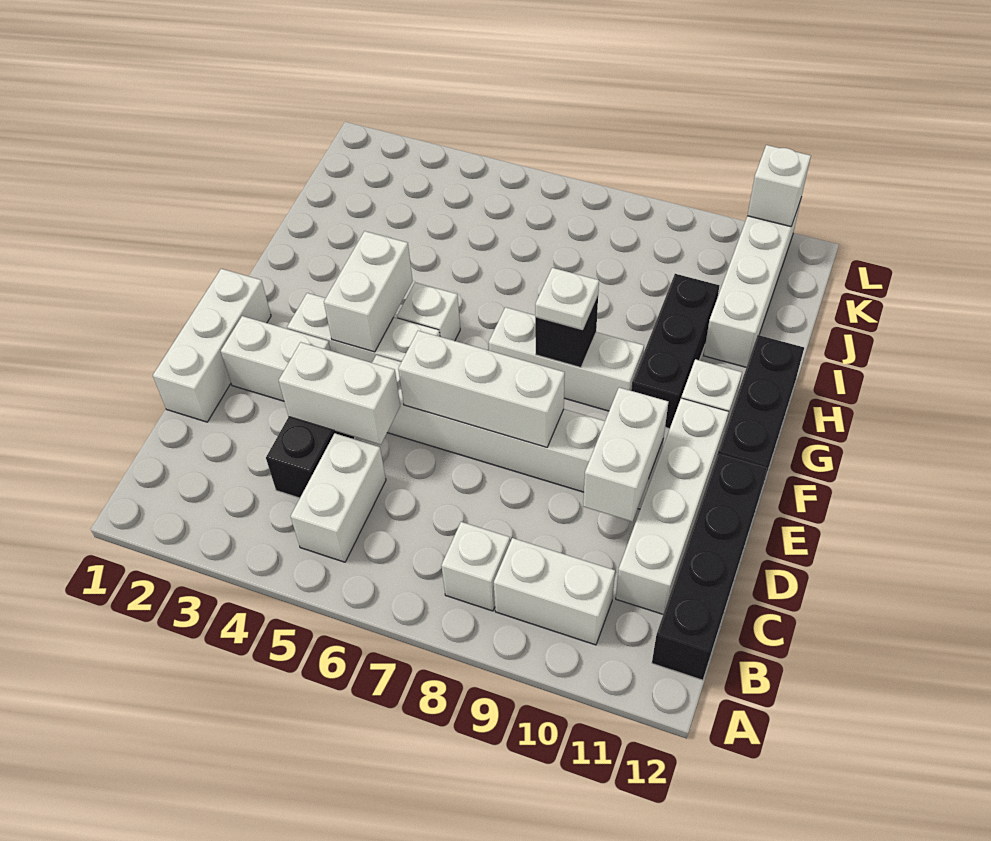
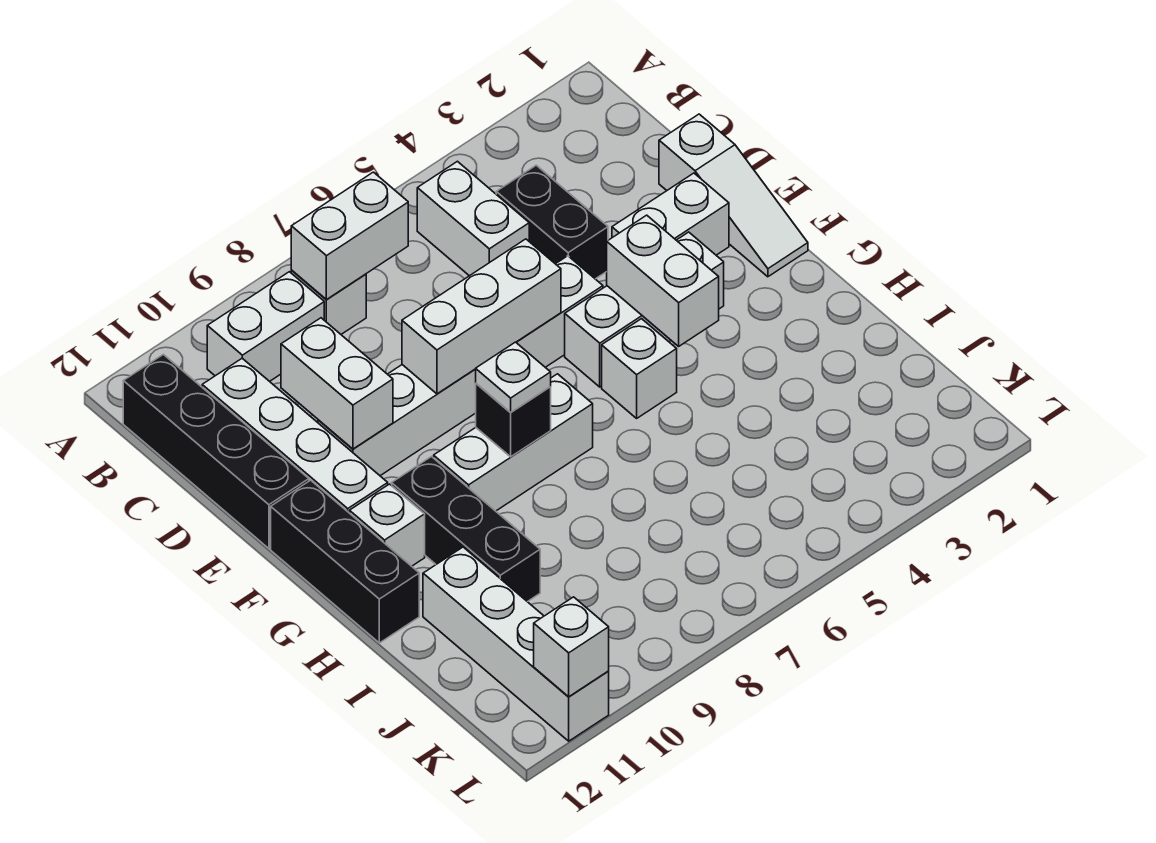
white 1x3 brick [153,269,271,422] -> white 1x3 slope [659,114,808,277]
white 1x2 brick [279,342,400,445] -> white 1x2 brick moved to [291,172,408,300]

